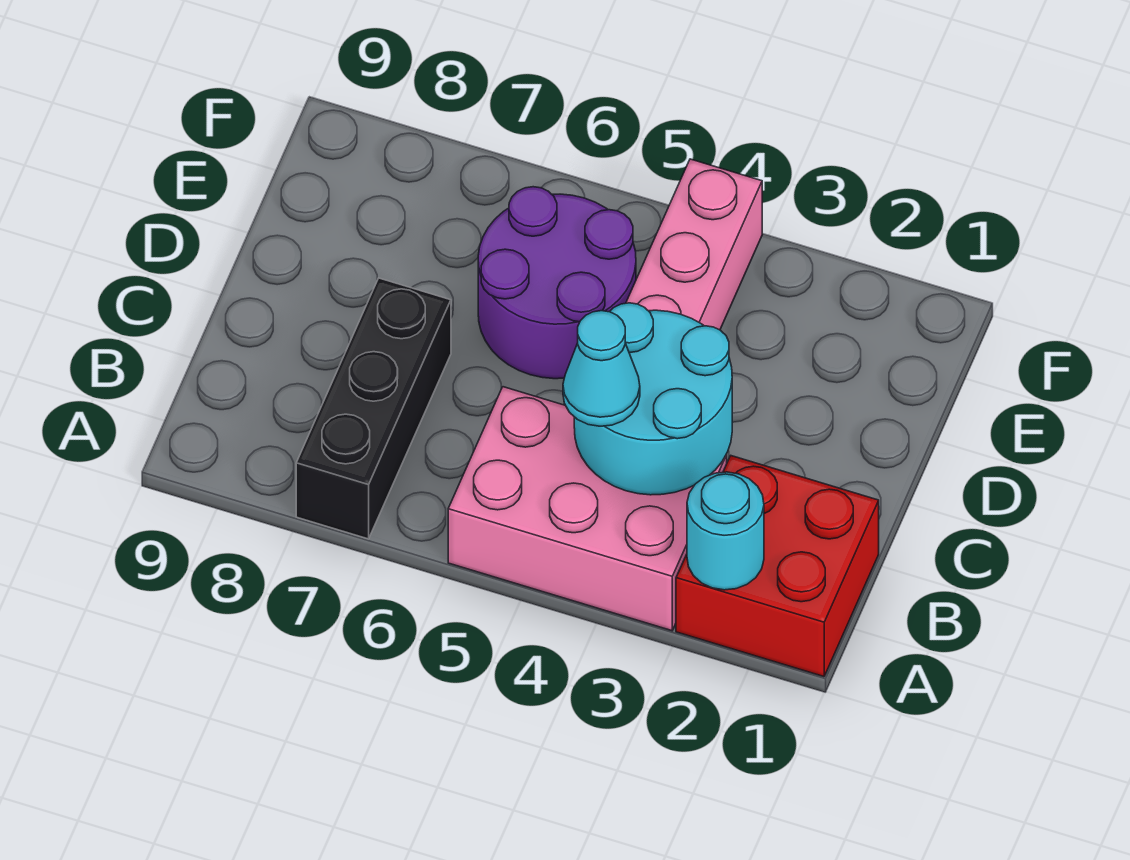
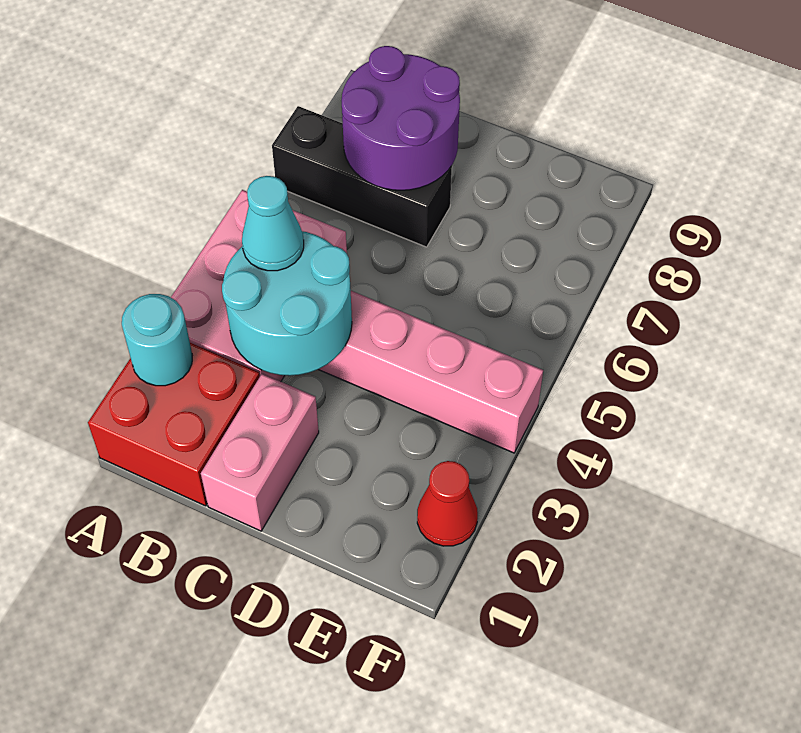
none -> pink 1x2 brick [201,374,319,531]
purple 2x2 round brick [478,187,636,379] -> purple 2x2 round brick moved to [342,46,460,190]
none -> red 1x1 cone [417,461,478,546]

